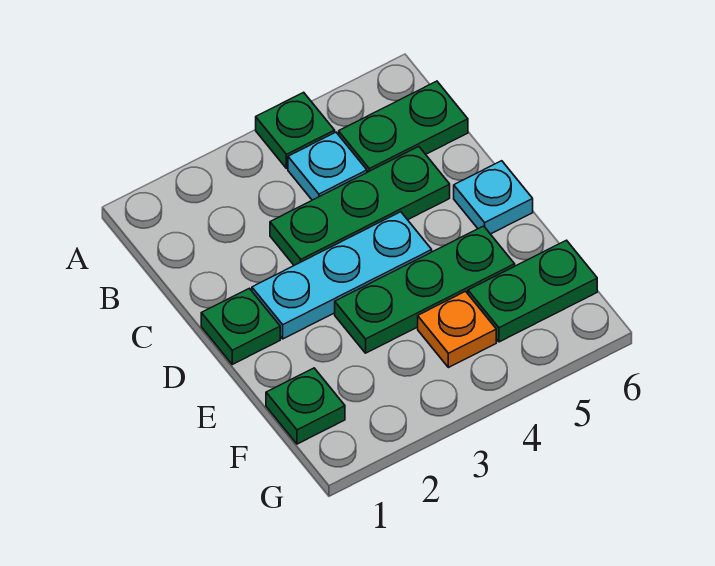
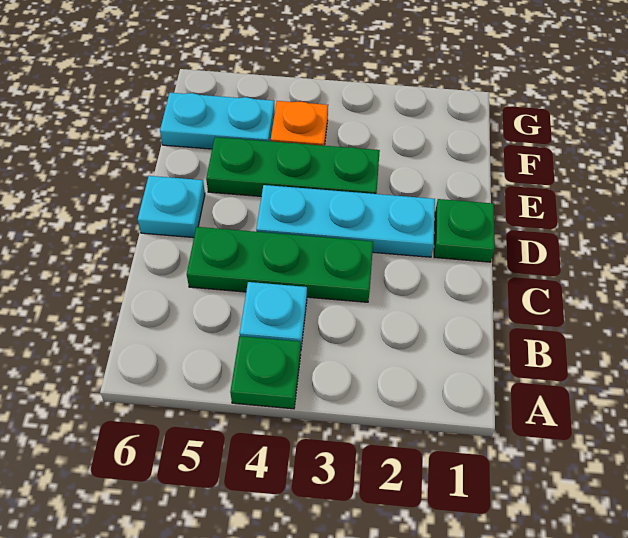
green 1x2 plate [339,81,468,172] -> none
green 1x1 plate [266,368,345,444] -> none
green 1x2 plate [468,240,597,342] -> cyan 1x2 plate [160,93,275,149]

